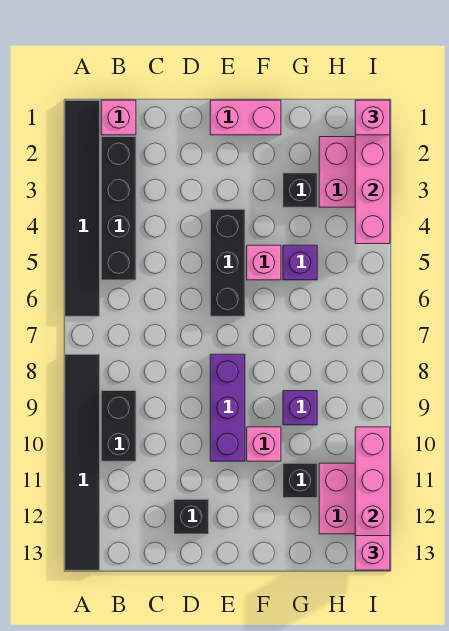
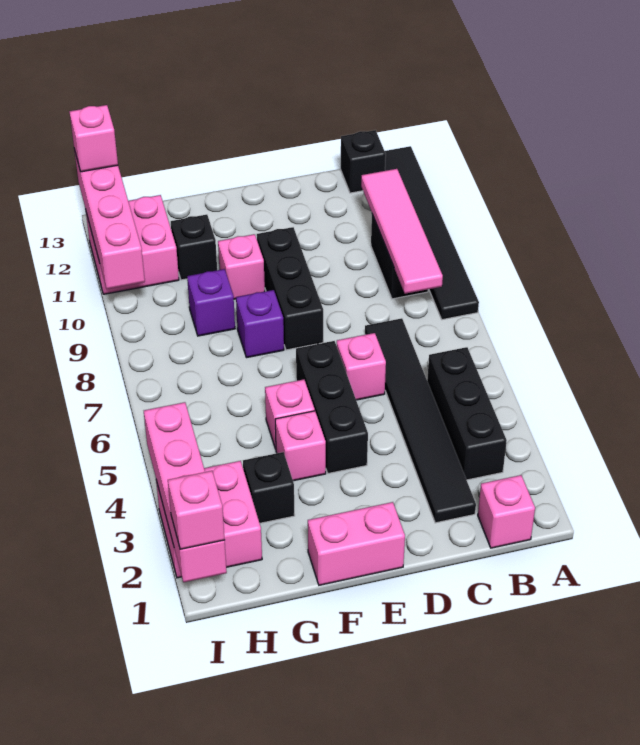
black 1x6 tile [65,100,100,316] -> black 1x6 tile moved to [365,318,476,523]
black 1x4 brick [101,137,136,280] -> black 1x3 brick [427,347,507,480]
none -> pink 1x4 tile [361,169,443,294]
none -> pink 1x1 brick [337,333,386,400]
black 1x1 brick [174,499,209,534] -> black 1x1 brick moved to [341,130,386,193]
purple 1x3 brick [210,354,245,461] -> black 1x3 brick [257,227,323,350]
none -> pink 1x1 brick [275,411,326,481]
purple 1x1 brick [283,245,317,280] -> purple 1x1 brick moved to [236,290,284,358]

